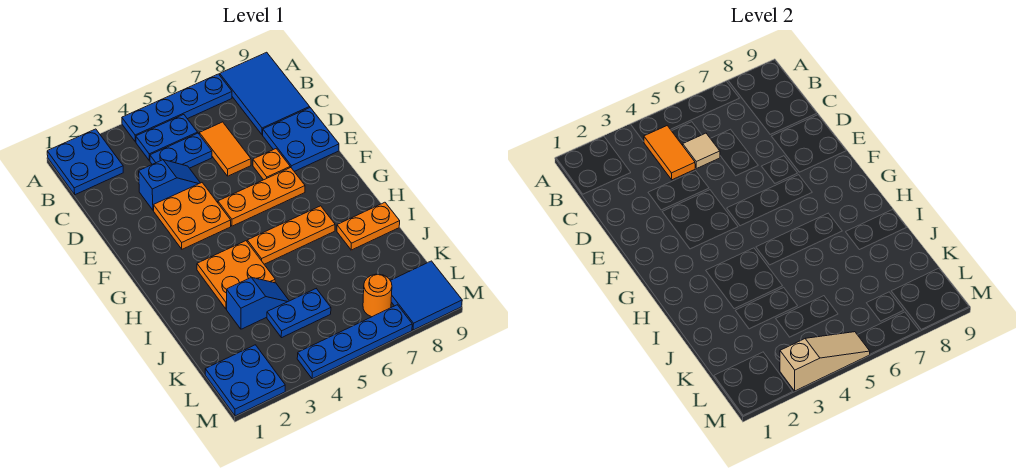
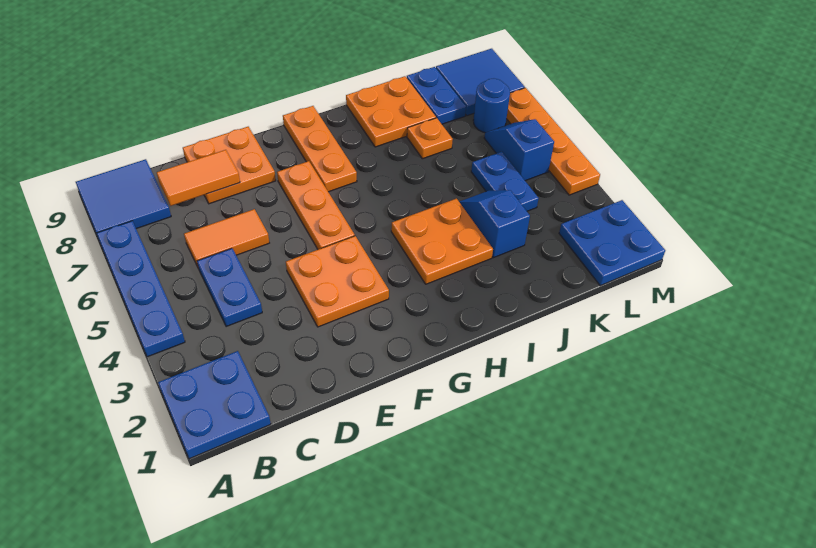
blue 2x3 tile [220,52,310,135] -> blue 2x2 tile [76,159,171,234]
blue 1x2 plate [136,115,198,161] -> blue 1x2 plate moved to [407,67,466,124]
orange 1x2 tile [644,126,695,180] -> orange 1x2 tile moved to [157,150,240,206]
tan 1x1 tile [683,133,720,169] -> none
blue 1x2 slope [139,160,200,210] -> blue 1x2 slope moved to [484,119,554,181]
blue 2x2 plate [263,108,339,171] -> orange 2x2 plate [183,127,276,204]
orange 1x1 plate [253,149,290,180] -> orange 1x1 plate moved to [407,118,453,159]
orange 1x3 plate [247,206,335,264] -> orange 1x3 plate moved to [283,106,357,192]
orange 1x2 plate [337,202,400,250] -> orange 2x2 plate [346,76,436,147]
orange 1x1 round brick [363,274,392,317] -> blue 1x1 round brick [473,79,510,133]
tan 1x3 slope [780,332,870,391] -> none
blue 1x4 plate [297,305,412,379] -> orange 1x4 plate [506,88,600,195]

